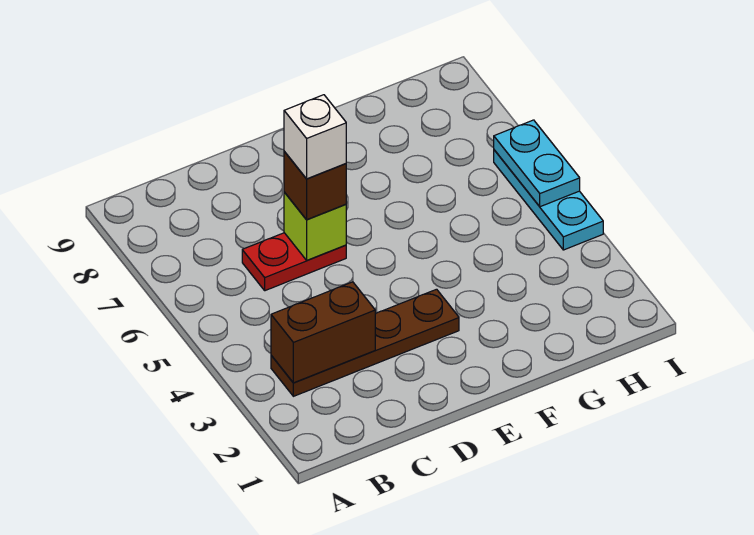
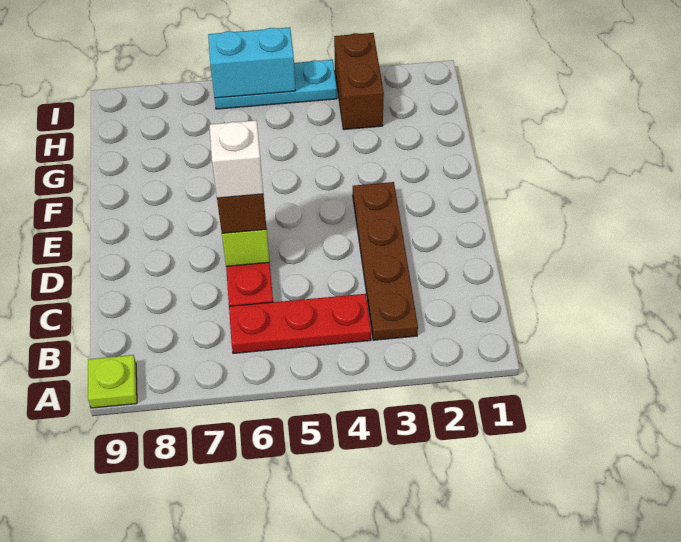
none -> lime 1x1 plate [88,355,137,408]
brown 1x2 brick [271,282,375,383] -> brown 1x2 brick moved to [334,33,384,130]
none -> red 1x3 plate [229,294,371,353]
cyan 1x2 plate [494,120,580,207] -> cyan 1x2 brick [208,27,295,98]

